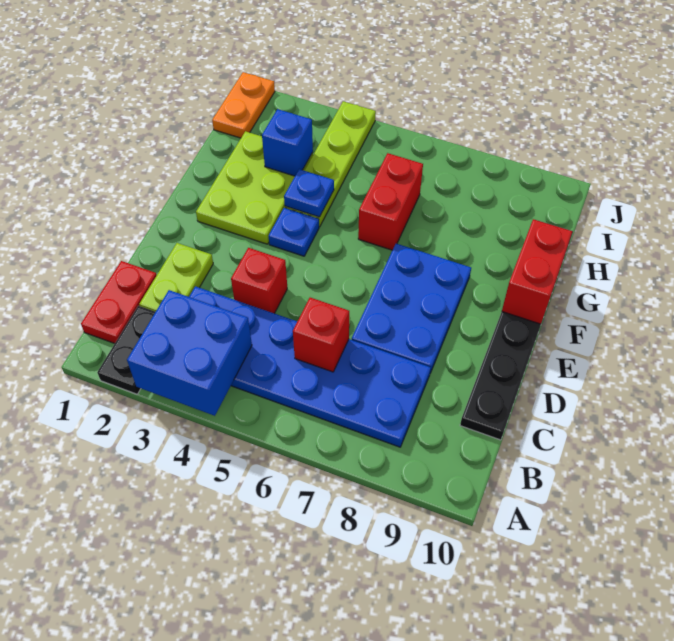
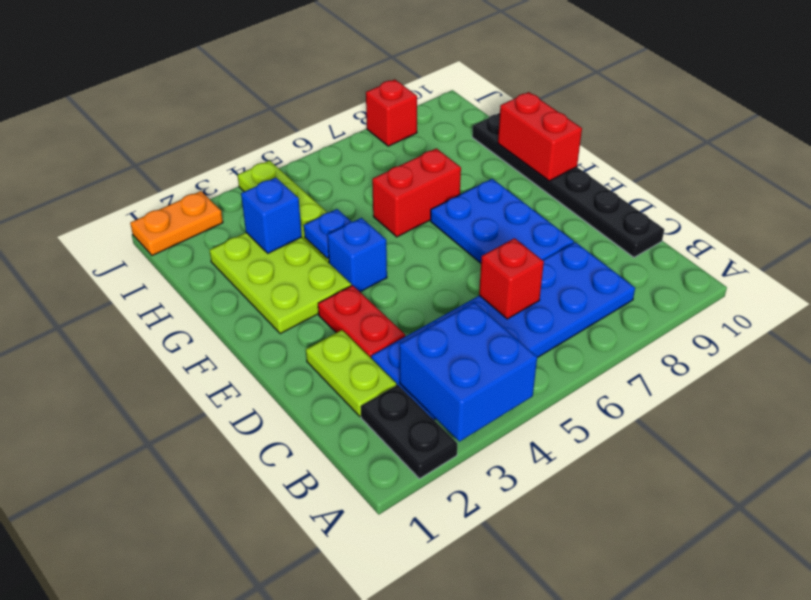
red 1x2 plate [81,261,157,344] -> red 1x2 plate moved to [318,285,405,358]
red 1x1 brick [231,248,287,313] -> red 1x1 brick moved to [366,80,417,146]
blue 1x1 plate [269,208,319,256] -> blue 1x1 brick [327,218,387,292]
red 1x2 brick [358,153,423,250] -> red 1x2 brick turned to [372,148,461,237]
orange 1x2 plate [212,72,275,138] -> orange 1x2 plate turned to [130,191,223,256]

